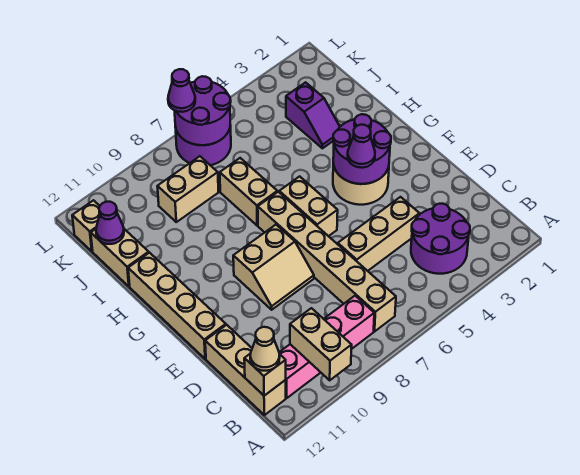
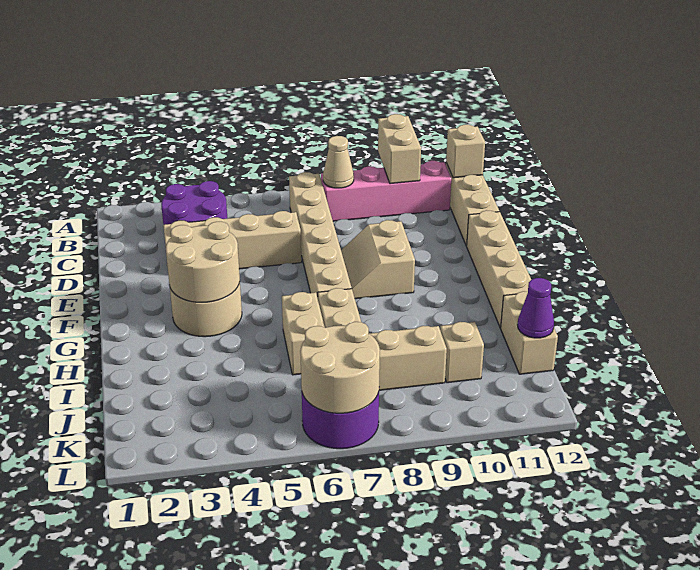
tan 1x1 cone [250,327,280,371] -> tan 1x1 cone moved to [323,136,354,188]
tan 1x3 brick [338,197,420,271] -> tan 1x4 brick [163,211,302,269]
tan 2x2 slope [233,225,314,310] -> tan 2x2 slope turned to [341,220,415,299]
purple 2x2 round brick [333,114,391,184] -> tan 2x2 round brick [166,222,240,302]
purple 1x1 cone [348,125,375,168] -> none
tan 1x2 brick [279,176,338,236] -> tan 1x2 brick moved to [282,292,325,375]
purple 1x2 slope [286,82,340,148] -> none
purple 2x2 round brick [175,76,231,145] -> tan 2x2 round brick [300,322,380,413]
tan 1x1 brick [72,200,100,251] -> tan 1x1 brick moved to [440,322,484,383]
purple 1x1 cone [168,69,195,112] -> none

